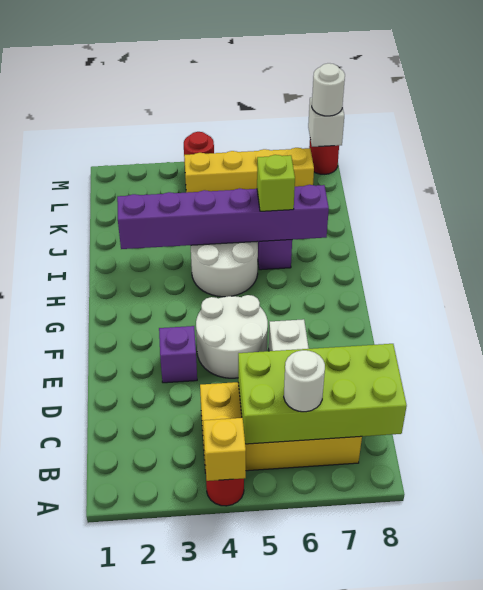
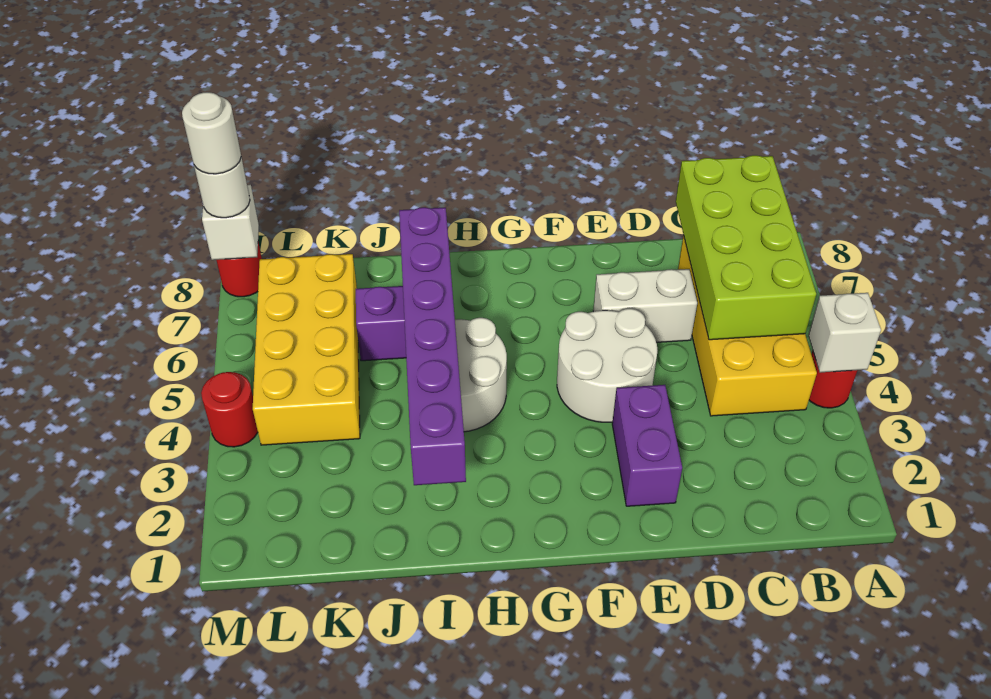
yellow 1x1 brick [203,418,246,481] -> white 1x1 brick [808,293,881,372]
white 1x1 round brick [284,350,325,412] -> white 1x1 round brick moved to [182,92,241,174]
purple 1x1 brick [159,326,197,383] -> purple 1x2 brick [612,385,682,506]
lime 1x1 brick [257,155,295,211] -> none
yellow 1x4 brick [184,148,314,193] -> yellow 2x4 brick [253,254,360,445]

